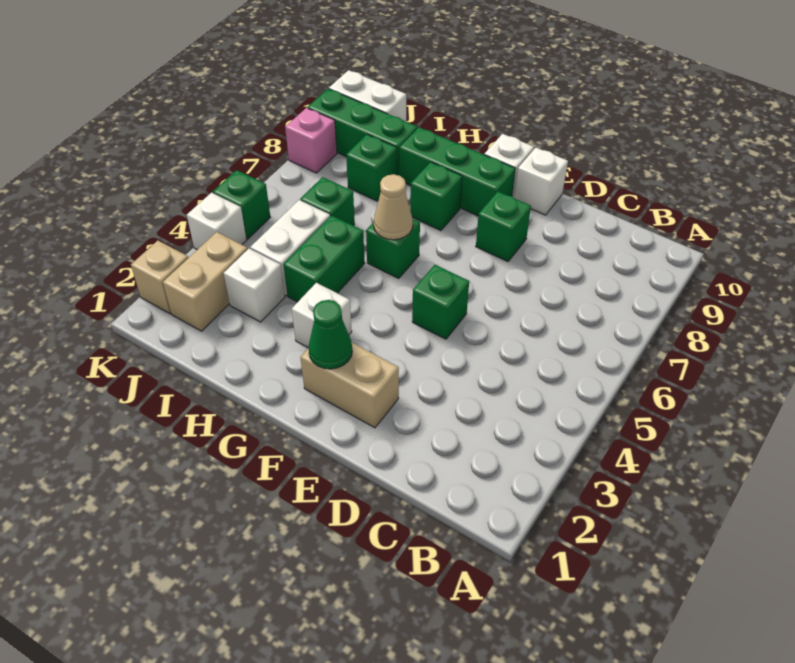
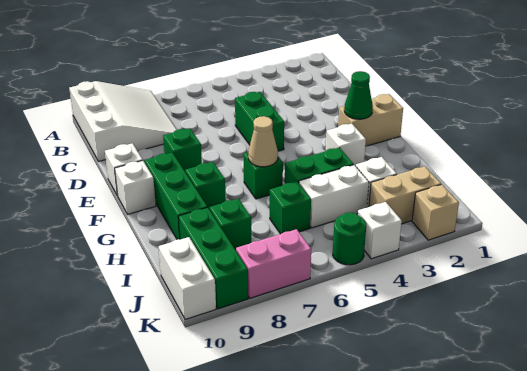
none -> white 3x3 slope [69,81,177,161]
tan 1x2 brick [300,342,399,428] -> tan 1x2 brick turned to [338,94,403,146]
green 1x1 brick [412,265,469,339] -> green 1x2 brick [235,92,284,151]
green 1x1 brick [213,170,270,239] -> green 1x1 round brick [333,213,366,265]
pink 1x1 brick [285,108,337,173] -> pink 1x2 brick [236,229,311,298]

